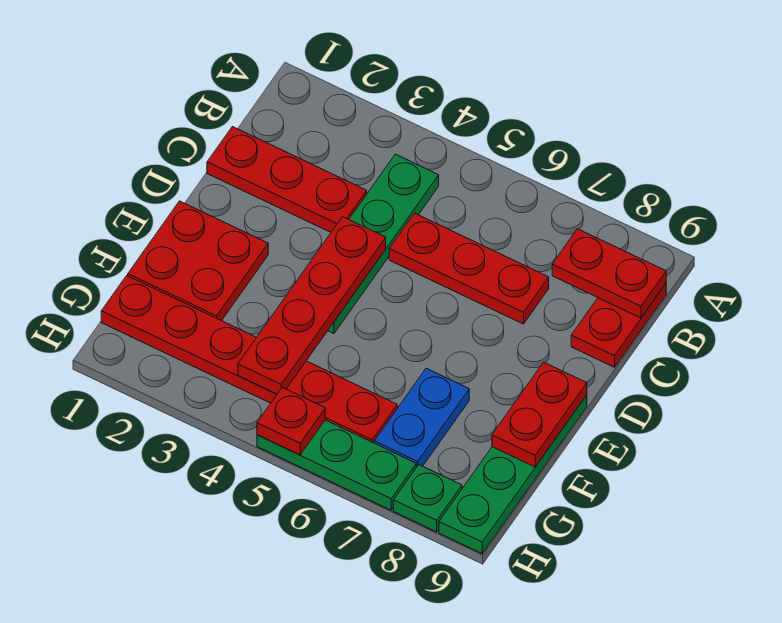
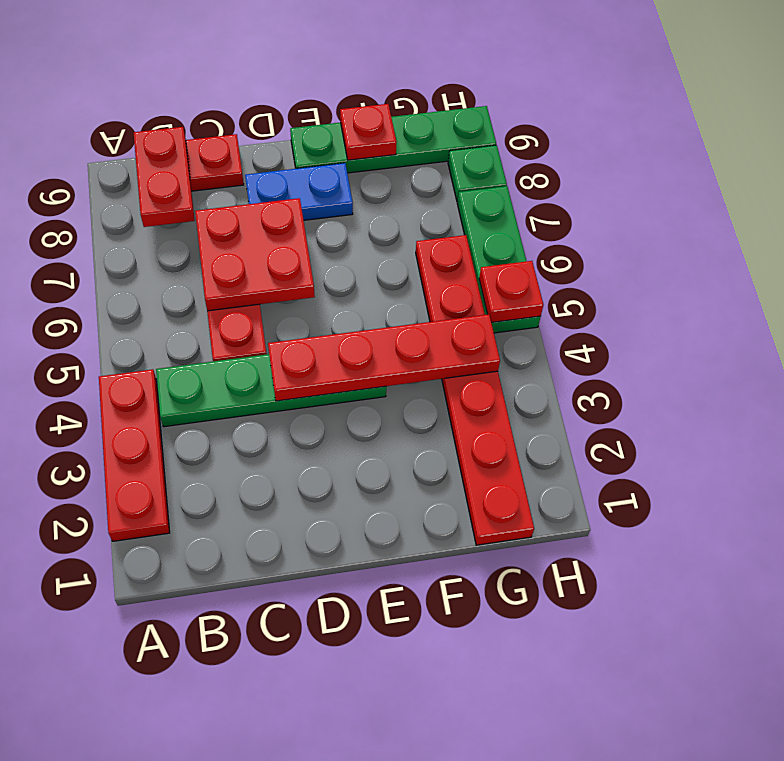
red 1x3 plate [207,127,367,232] -> red 1x3 plate moved to [99,369,170,541]
red 2x2 plate [128,201,268,321] -> red 2x2 plate moved to [195,198,315,311]
red 1x2 plate [492,362,587,467] -> red 1x1 plate [340,104,397,160]
blue 1x2 plate [374,368,469,467] -> blue 1x2 plate moved to [245,163,353,220]

